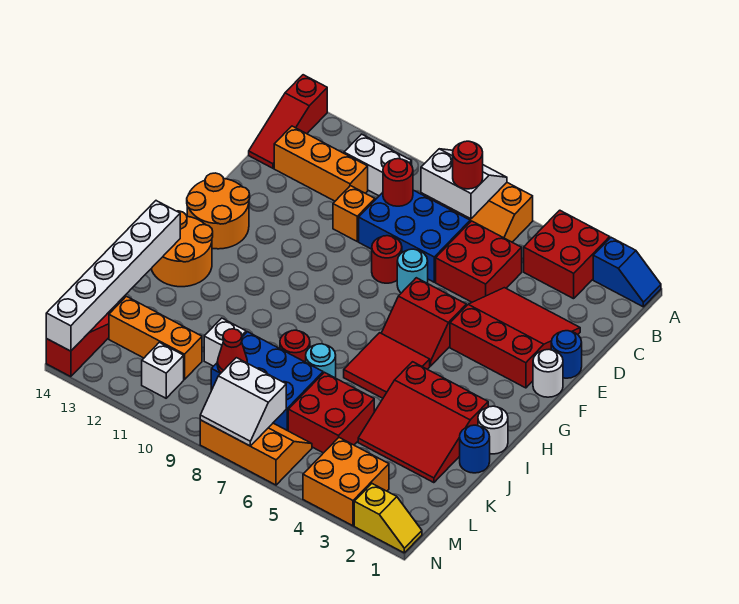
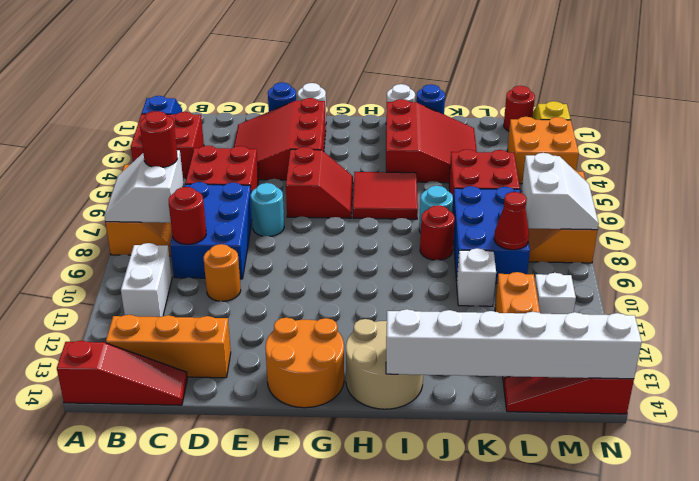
orange 1x3 brick [274,126,368,201] -> orange 1x3 brick turned to [106,315,231,378]
orange 1x1 brick [333,186,375,241] -> orange 1x1 round brick [204,244,241,301]
red 1x1 round brick [372,236,402,283] -> red 1x1 round brick moved to [504,86,535,131]
orange 2x2 round brick [151,211,213,287] -> tan 2x2 round brick [346,319,423,409]

